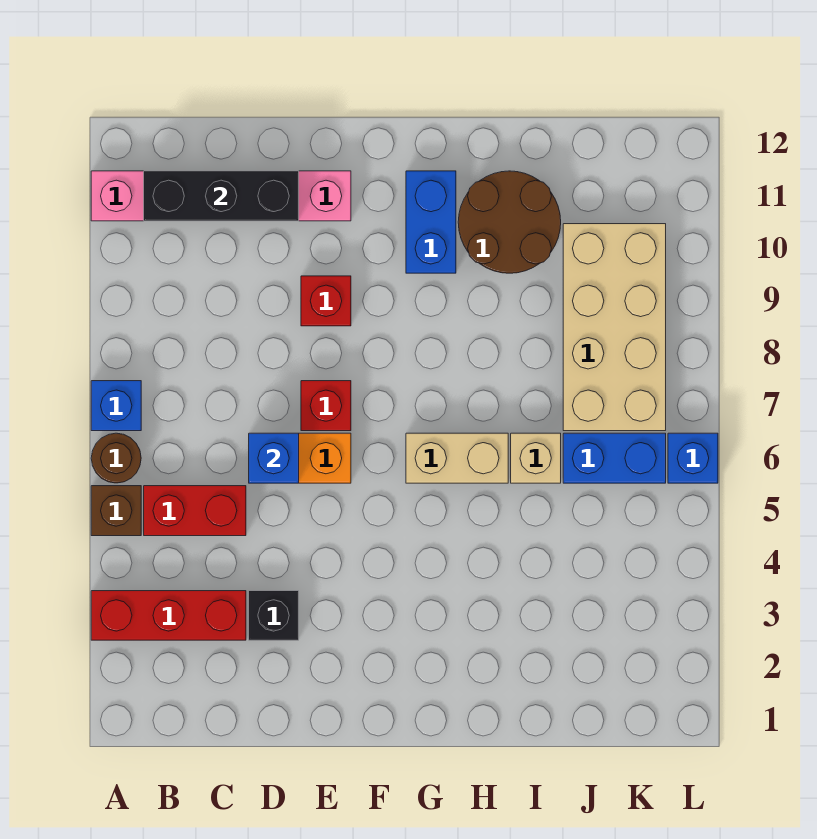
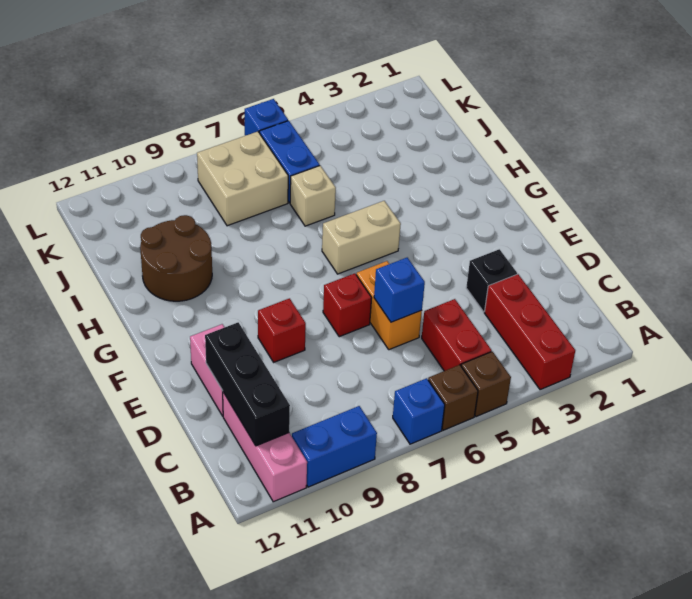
brown 1x1 round brick [91,433,141,483] -> brown 1x1 brick [428,365,478,430]
tan 1x2 brick [406,433,508,483] -> tan 1x2 brick turned to [322,201,401,274]
blue 1x2 brick [406,171,456,273] -> blue 1x2 brick moved to [292,406,377,487]
tan 2x4 brick [563,224,666,431] -> tan 2x2 brick [197,132,288,226]

